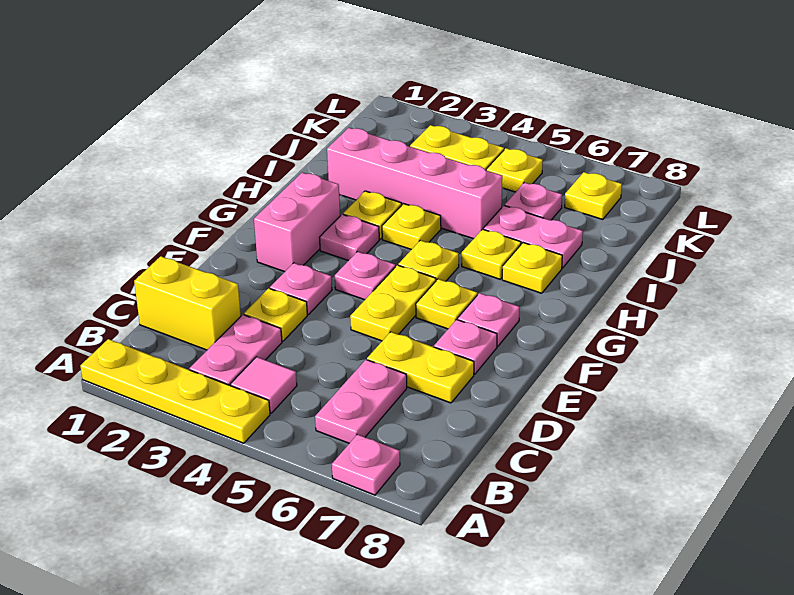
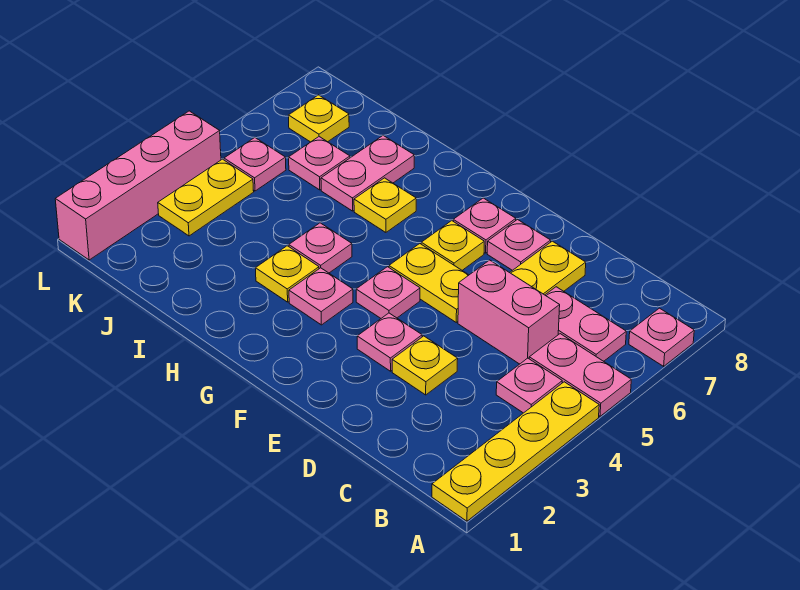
pink 1x2 plate [189,315,282,386] -> pink 1x2 plate moved to [529,334,631,416]
pink 1x1 tile [231,357,297,413] -> pink 1x1 plate [496,358,562,413]
yellow 1x2 brick [134,256,241,350] -> none
pink 1x2 brick [254,172,340,272] -> pink 1x2 brick moved to [458,260,560,364]
yellow 1x1 plate [398,240,459,281] -> none
yellow 1x1 plate [382,204,441,250] -> pink 1x1 plate [289,223,352,273]
yellow 1x1 plate [502,243,562,293] -> none
pink 1x4 brick [327,128,502,239] -> pink 1x4 brick moved to [55,111,221,260]
yellow 1x1 plate [486,148,543,192] -> pink 1x1 plate [224,138,286,191]

